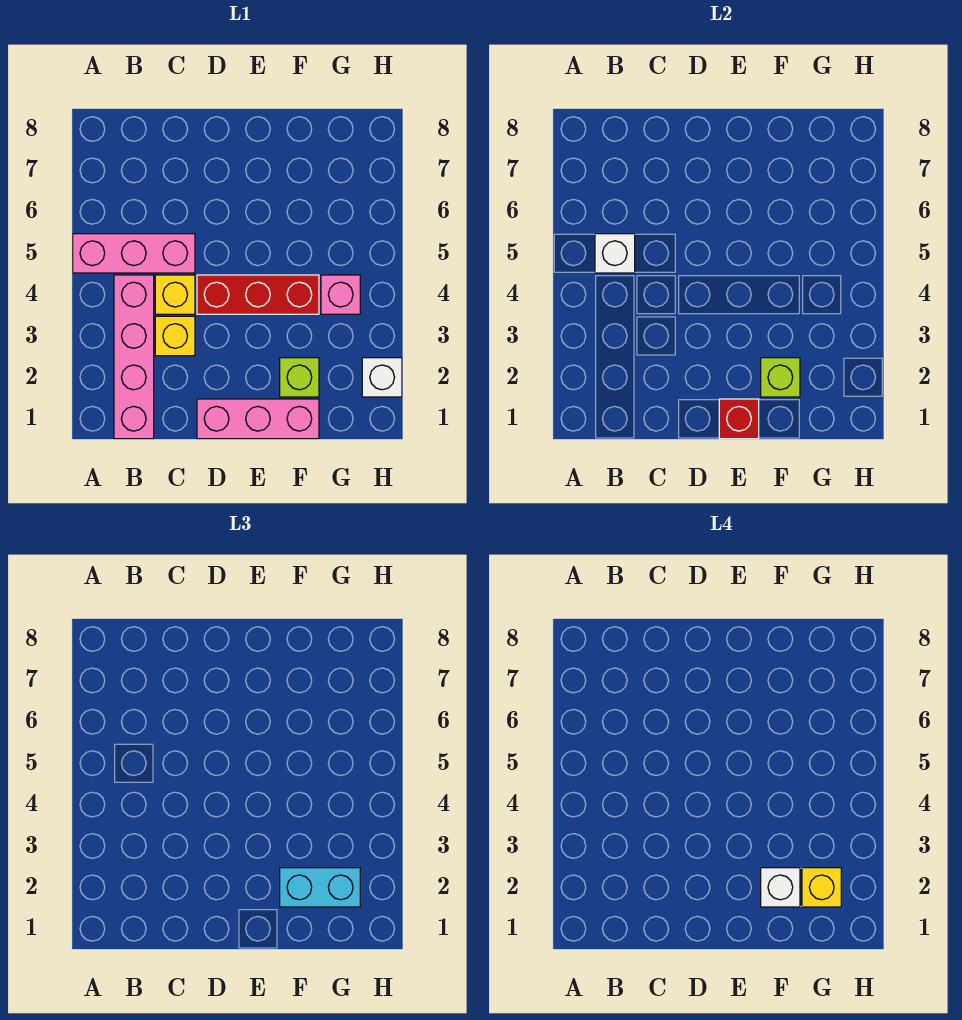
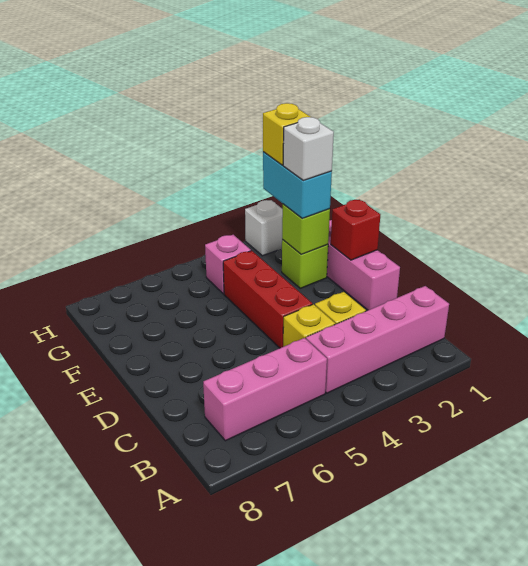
pink 1x3 brick [73,234,195,273] -> pink 1x3 brick turned to [203,338,327,441]
white 1x1 brick [595,234,635,273] -> none

